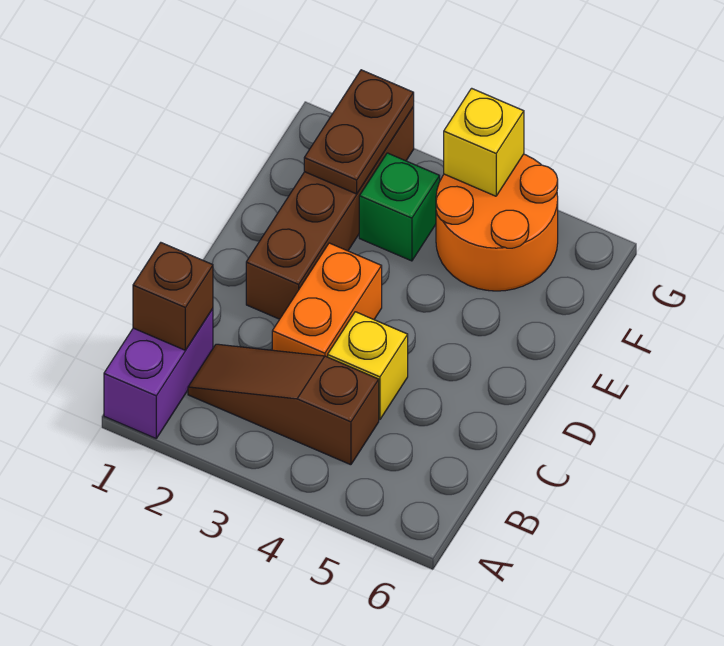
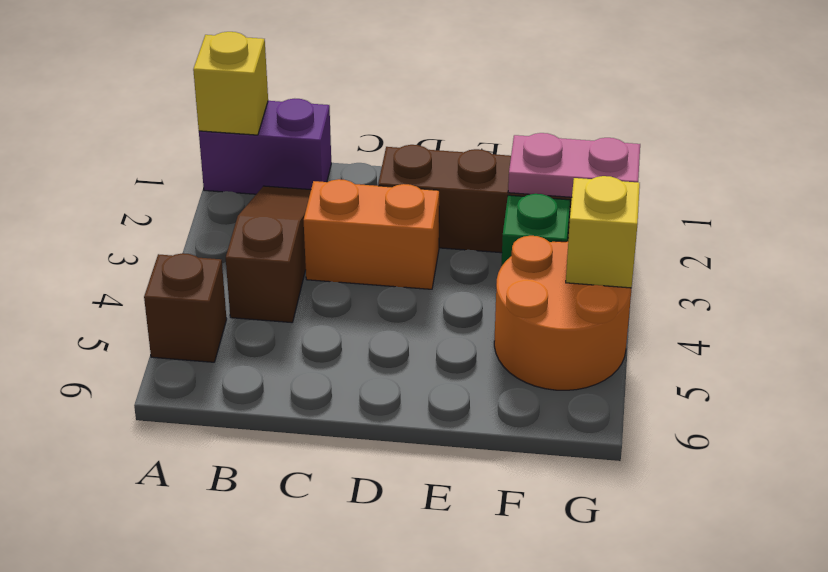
brown 1x1 brick [133,243,213,350] -> brown 1x1 brick moved to [144,253,227,362]
yellow 1x1 brick [328,312,408,420] -> yellow 1x1 brick moved to [193,32,268,135]
brown 1x2 plate [304,70,414,194] -> pink 1x2 plate [508,133,640,197]

